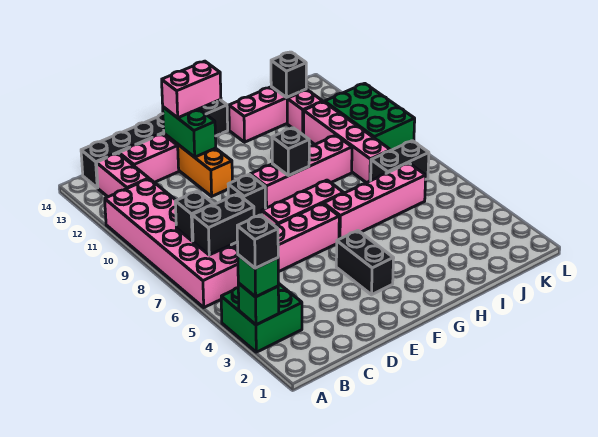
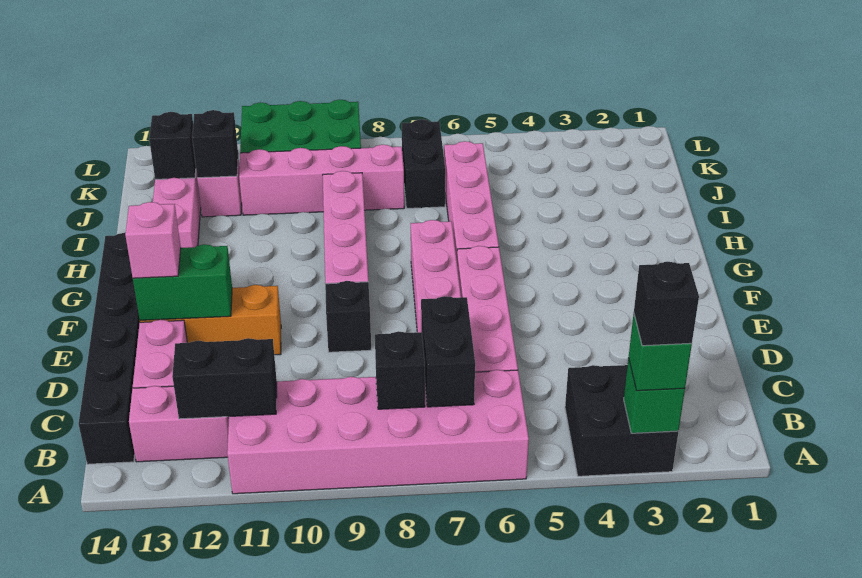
green 2x2 brick [221,283,302,352] -> black 2x2 brick [565,365,678,476]
pink 1x2 brick [162,61,221,118] -> pink 1x1 brick [125,202,181,278]
black 1x2 brick [336,231,394,295] -> black 1x2 brick moved to [172,338,277,419]
black 1x1 brick [272,128,309,176] -> black 1x1 brick moved to [192,110,238,178]

